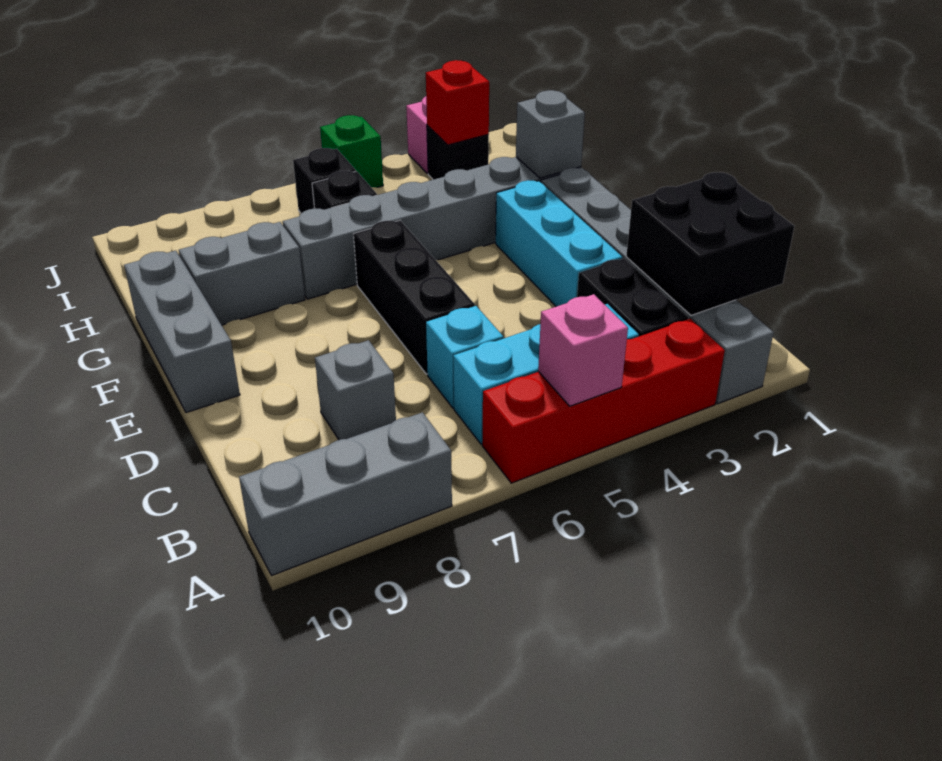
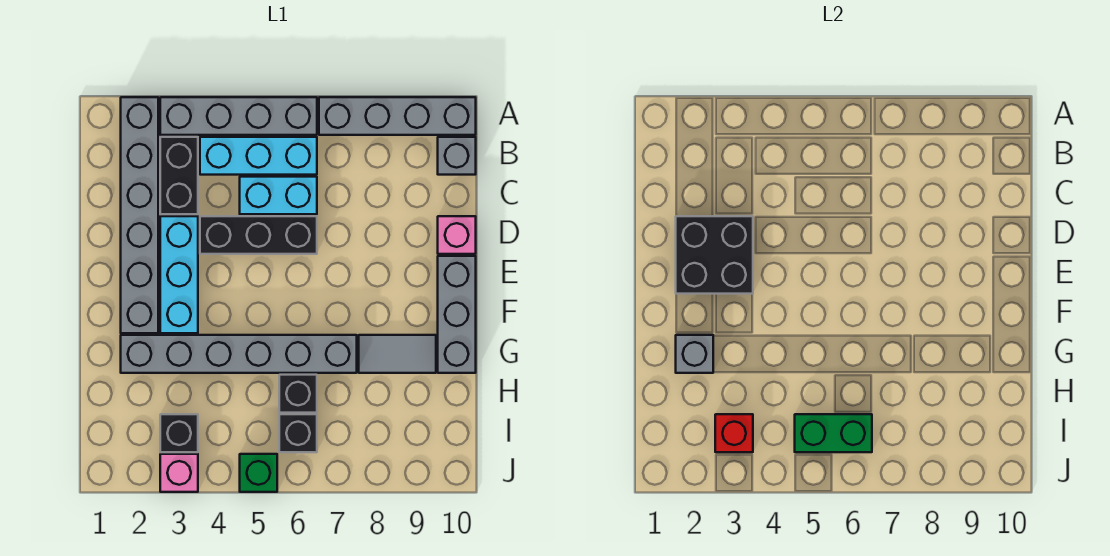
red 1x4 brick [482,319,725,483] -> grey 1x4 brick [160,97,317,135]
pink 1x1 brick [538,294,628,406] -> pink 1x1 brick moved to [438,216,476,254]
grey 1x3 brick [239,412,452,575] -> grey 1x4 brick [319,97,476,135]
black 2x2 brick [626,172,795,315] -> black 2x2 brick moved to [676,216,753,294]
cyan 1x1 brick [426,306,503,408] -> cyan 1x2 brick [240,177,317,214]
grey 1x1 brick [315,340,396,440] -> grey 1x1 brick moved to [438,137,476,175]
black 1x3 brick [354,220,475,374] -> black 1x3 brick turned to [200,216,317,254]
grey 1x2 brick [179,222,305,325] -> grey 1x2 tile [359,335,436,373]
none -> green 1x2 brick [795,414,872,452]

